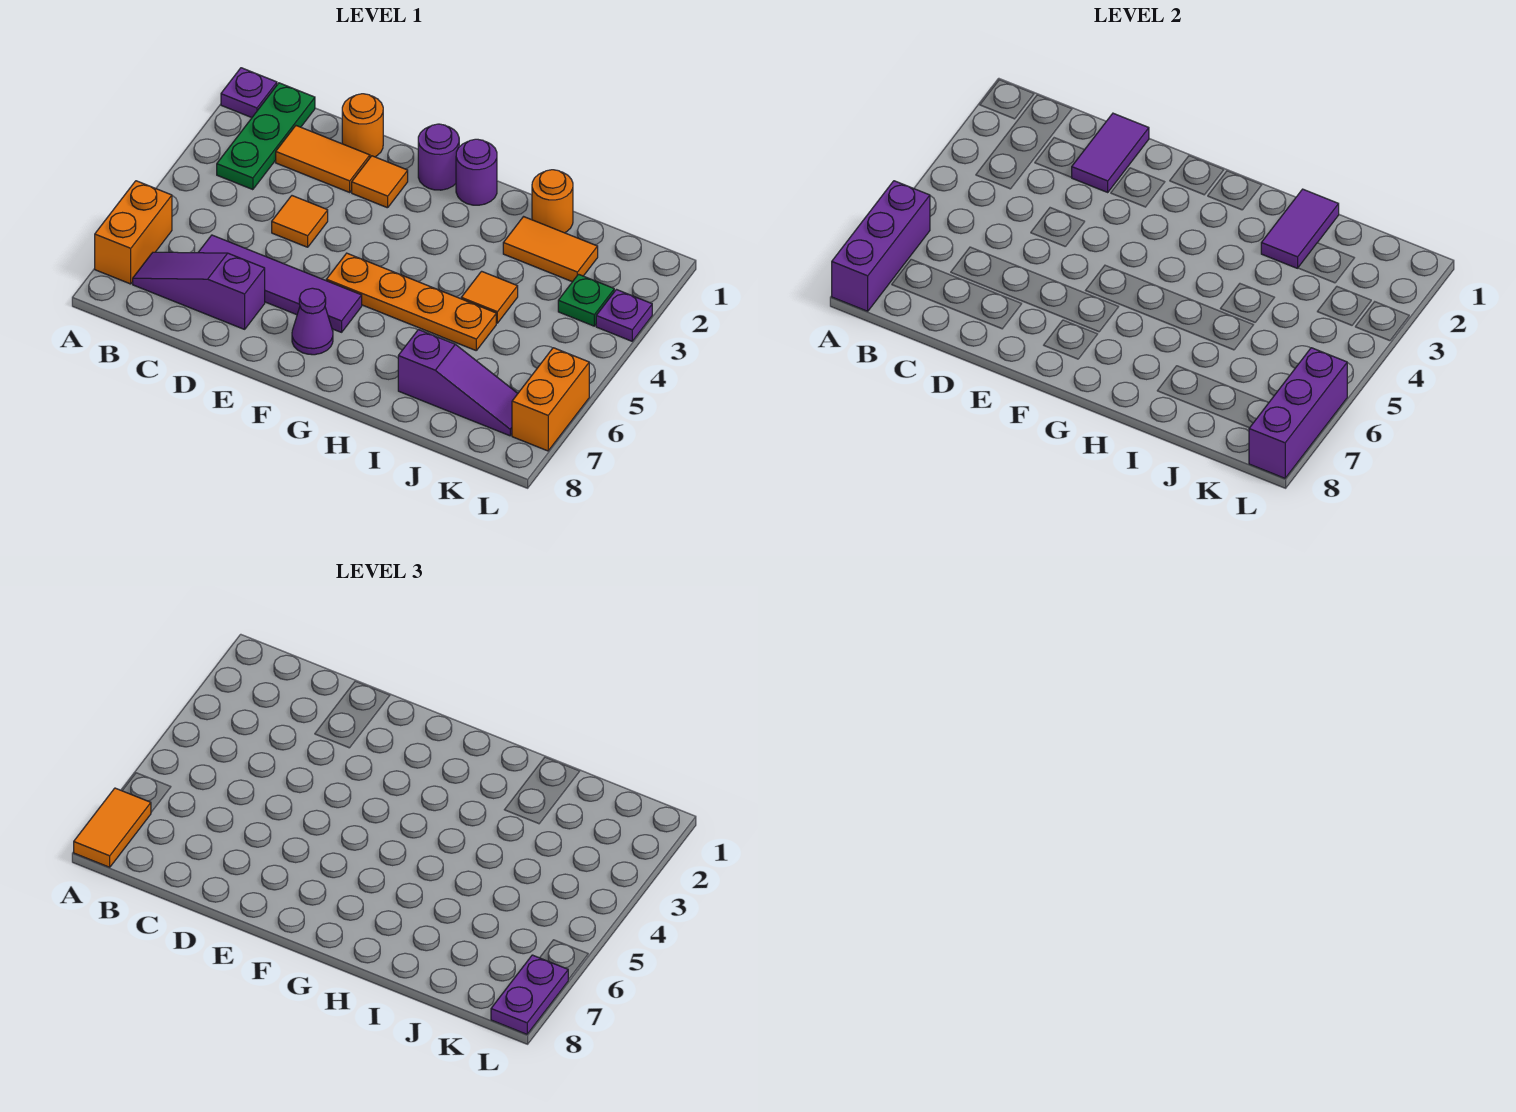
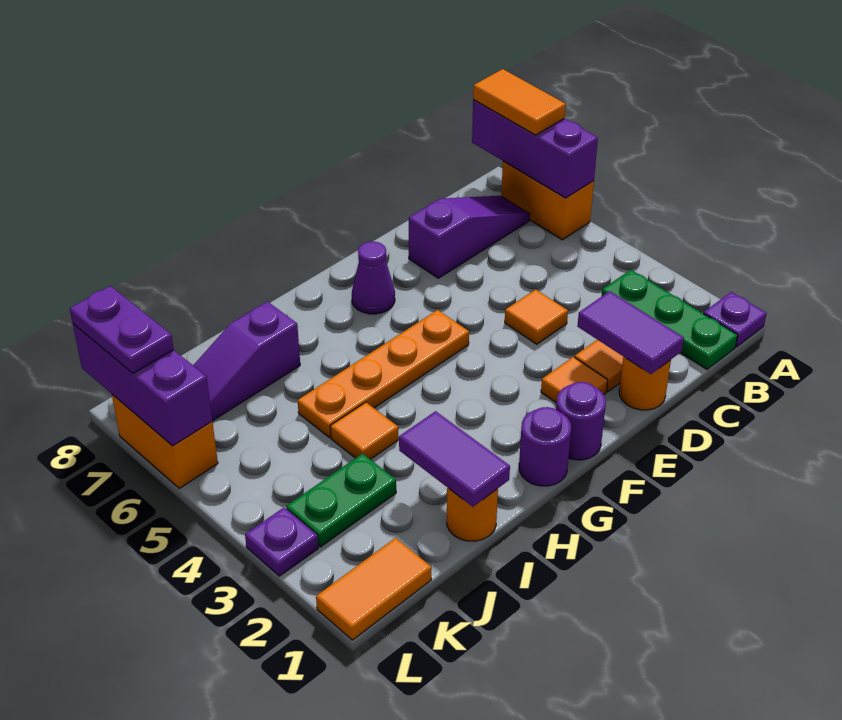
purple 1x4 tile [198,235,362,332] -> none
orange 1x2 tile [503,217,598,282] -> orange 1x2 tile moved to [316,538,431,640]
green 1x1 plate [558,274,614,326] -> green 1x2 plate [286,454,396,547]

